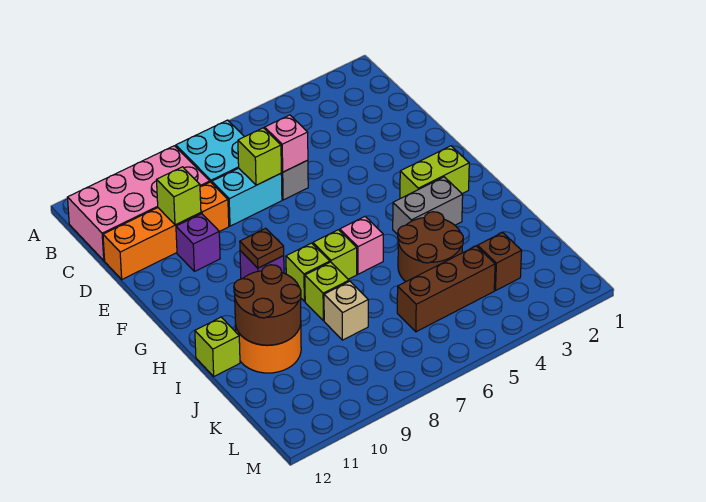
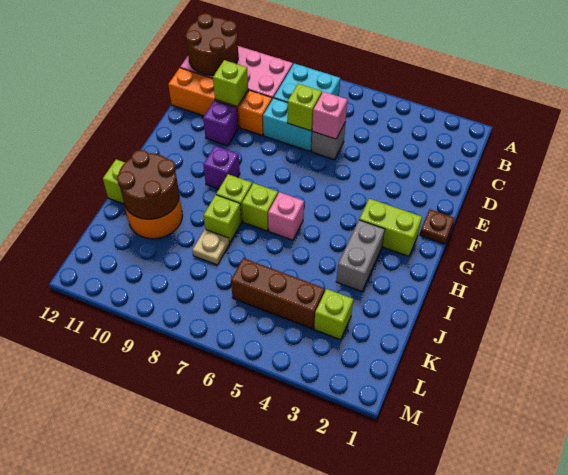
brown 1x1 plate [240,228,284,268] -> brown 1x1 plate moved to [420,209,455,244]
grey 1x2 brick [393,177,463,235] -> grey 1x2 brick turned to [336,220,385,292]
brown 2x2 round brick [398,212,463,282] -> brown 2x2 round brick moved to [186,13,238,75]
tan 1x1 brick [324,281,368,340] -> tan 1x1 plate [192,229,229,265]
brown 1x1 brick [478,232,522,291] -> lime 1x1 brick [314,289,353,340]

